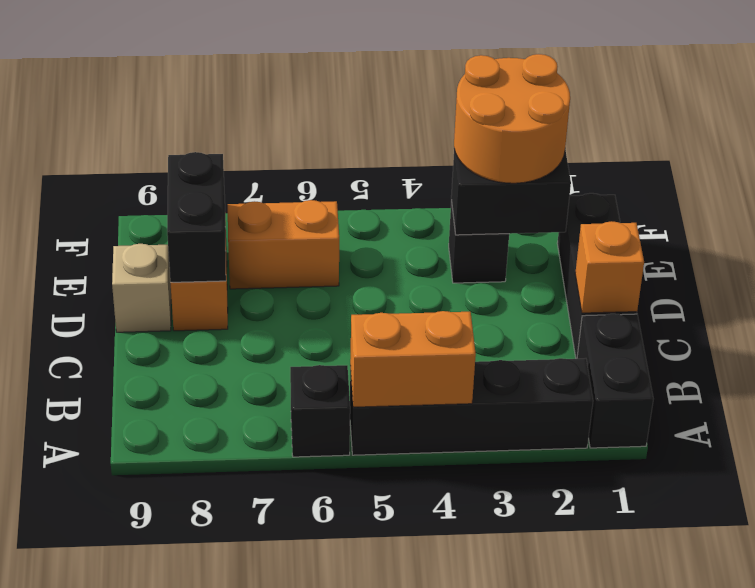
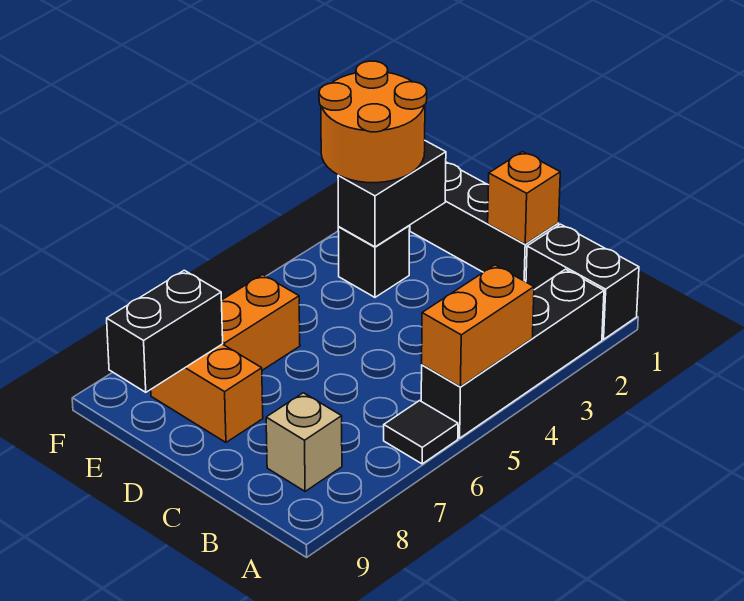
black 1x1 brick [290,365,350,457] -> black 1x1 tile [384,401,458,464]
black 1x2 brick [167,152,226,282] -> black 1x2 brick turned to [107,270,223,392]
tan 1x1 brick [112,244,171,332] -> tan 1x1 brick moved to [266,393,342,491]

